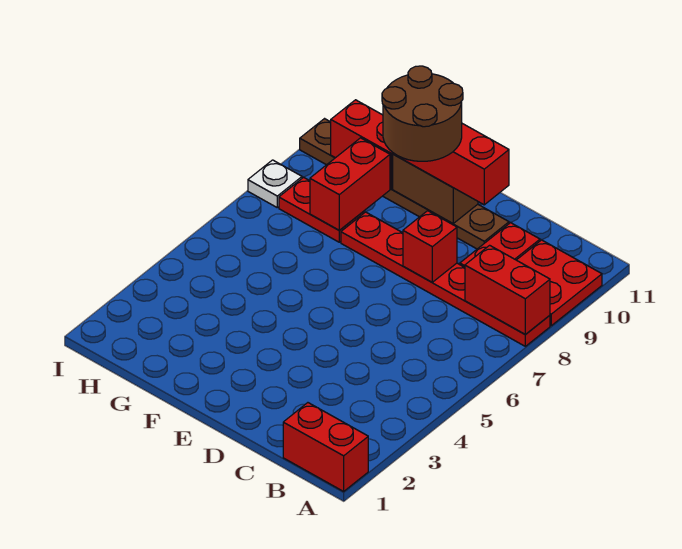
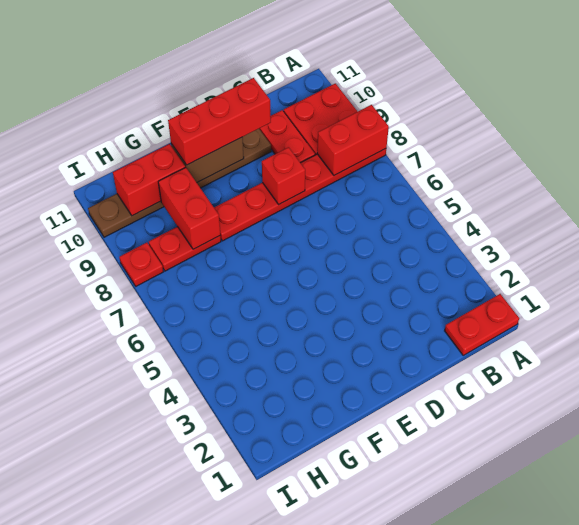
red 1x2 brick [283,403,368,491] -> red 1x2 plate [445,294,519,355]
brown 2x2 round brick [382,66,463,161] -> none
white 1x1 plate [248,160,302,207] -> red 1x1 plate [119,243,163,286]

